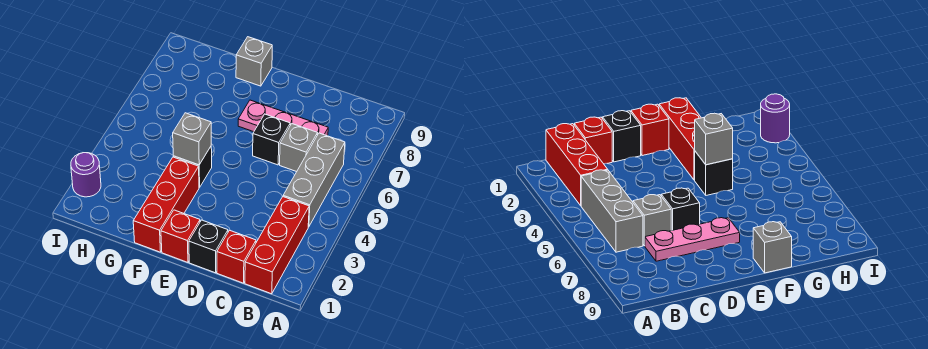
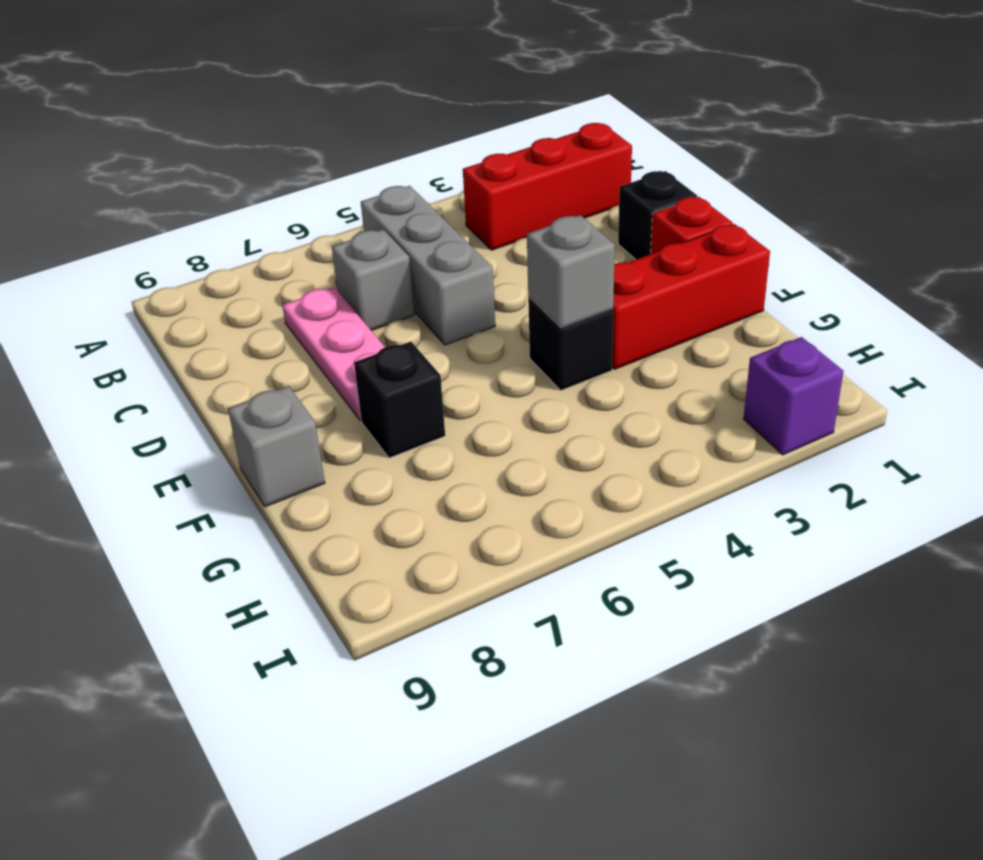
grey 1x3 brick [283,133,345,227] -> grey 1x3 brick turned to [361,186,495,345]
red 1x1 brick [217,230,256,283] -> none
black 1x1 brick [253,114,290,165] -> black 1x1 brick moved to [354,342,445,458]
purple 1x1 round brick [71,153,101,197] -> purple 1x1 brick [744,337,843,455]

